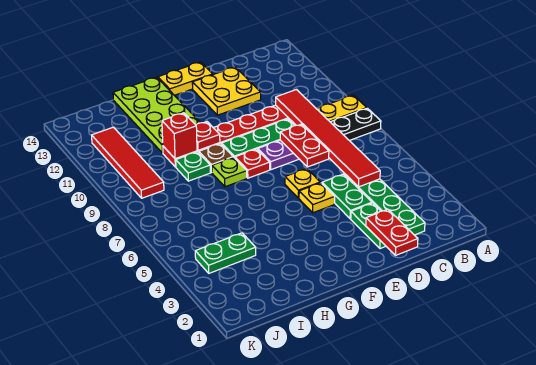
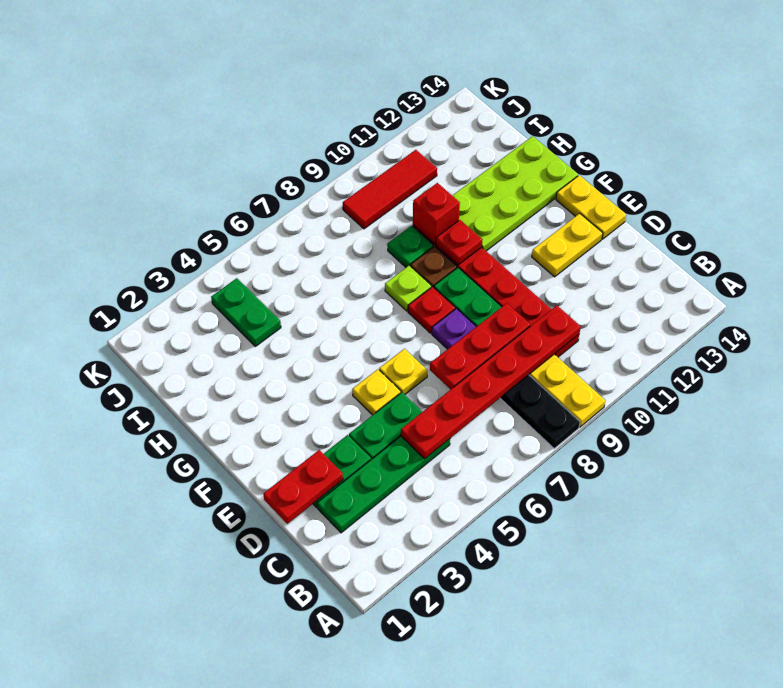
red 1x6 tile [276,90,380,187] -> red 1x6 plate [401,306,581,459]
red 1x2 plate [280,124,329,167] -> red 1x3 plate [430,303,530,390]
yellow 2x2 plate [192,67,261,115] -> yellow 1x2 plate [532,213,603,277]
red 1x4 tile [92,127,164,198] -> red 1x3 tile [343,150,437,229]

